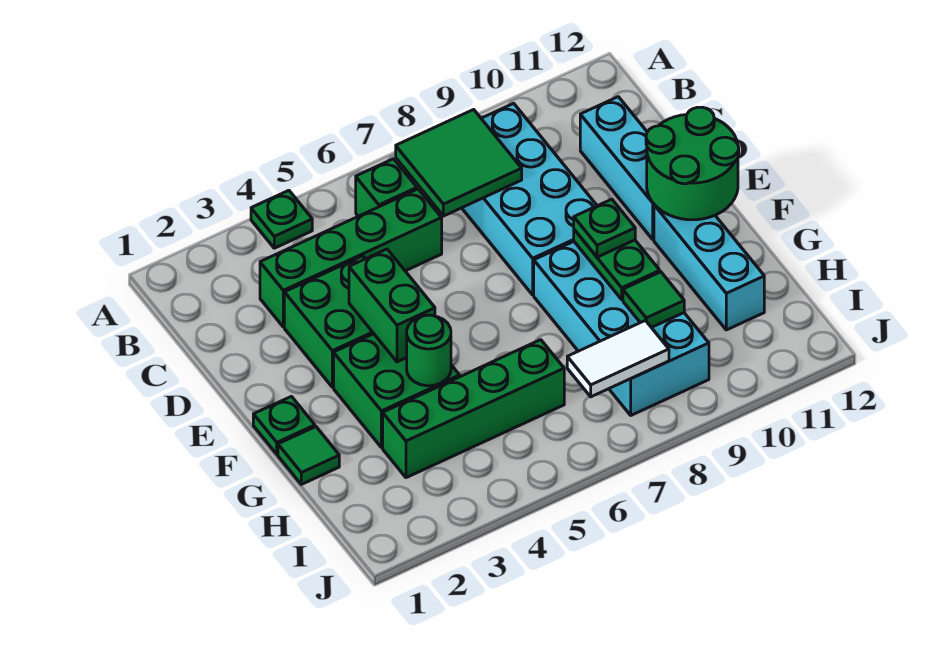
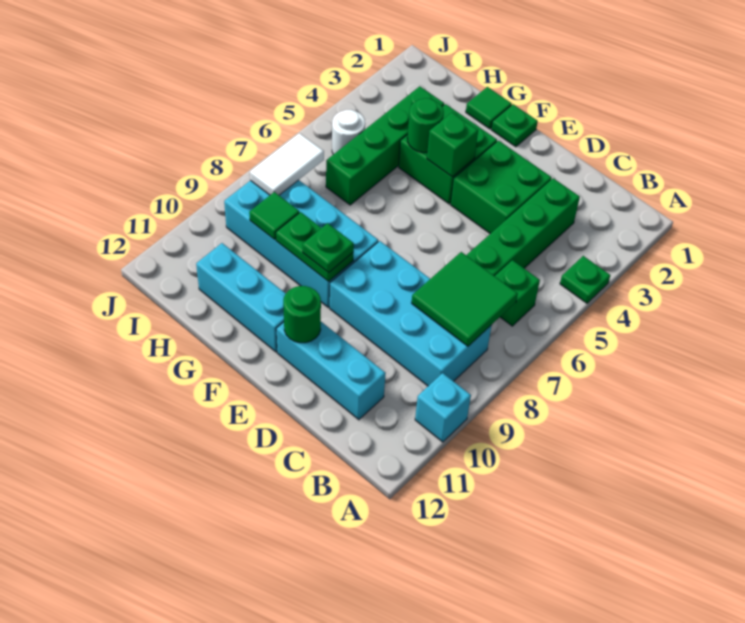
none -> cyan 1x1 brick [415,373,471,442]
green 1x2 brick [349,249,435,362] -> green 1x1 brick [427,112,478,177]
green 2x2 round brick [646,107,739,220] -> green 1x1 round brick [283,286,321,343]
none -> white 1x1 round brick [332,110,365,154]

